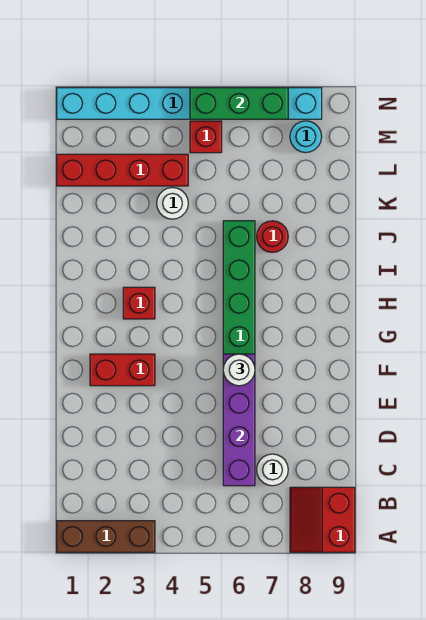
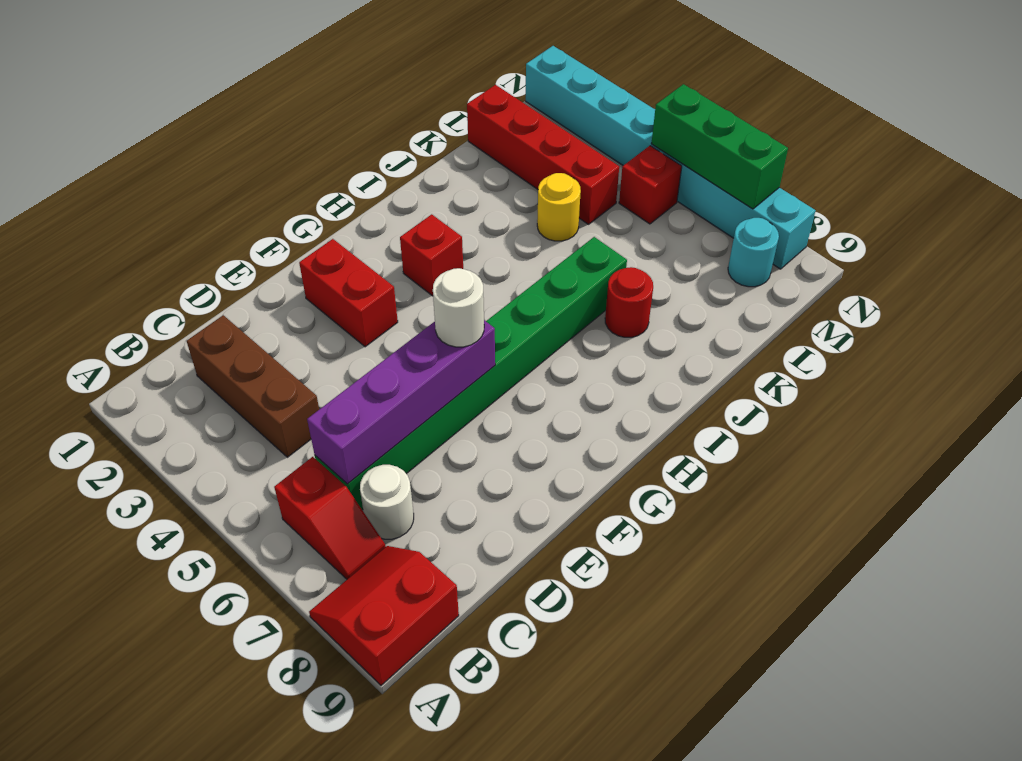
brown 1x3 brick [57,521,155,552] -> brown 1x3 brick moved to [187,315,319,457]
none -> red 1x2 slope [274,457,386,579]
white 1x1 round brick [157,188,188,219] -> yellow 1x1 round brick [537,173,581,241]

